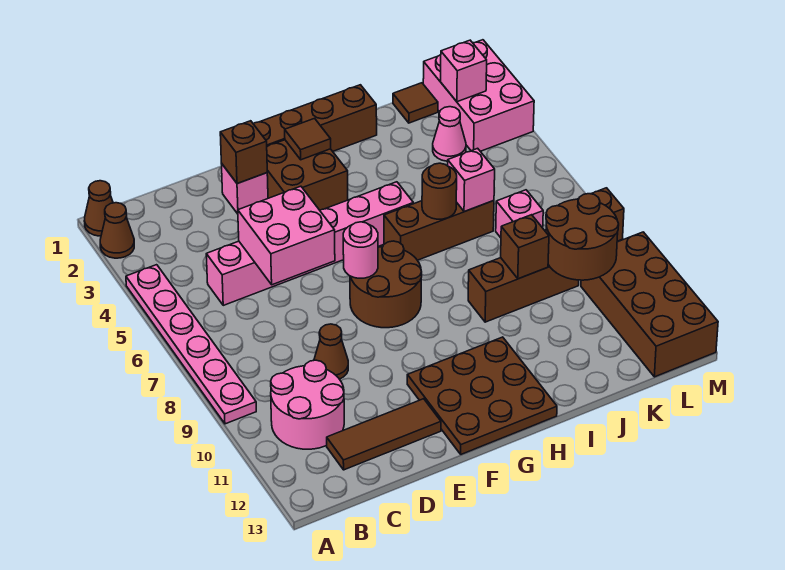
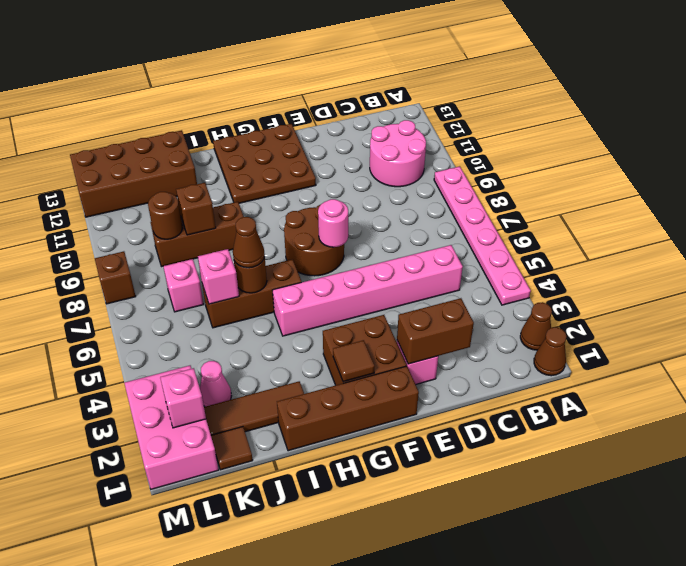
brown 1x3 tile [327,399,441,470] -> brown 1x3 tile moved to [204,381,304,435]
pink 2x2 brick [238,186,335,285] -> none
brown 1x1 cone [314,324,348,379] -> brown 1x1 cone moved to [233,217,265,268]
brown 1x1 brick [220,121,267,184] -> brown 1x2 brick [397,298,474,364]
brown 2x2 round brick [546,194,619,280] -> brown 1x1 round brick [148,192,182,239]
brown 2x4 brick [581,232,718,377] -> brown 2x4 brick turned to [70,130,197,217]

